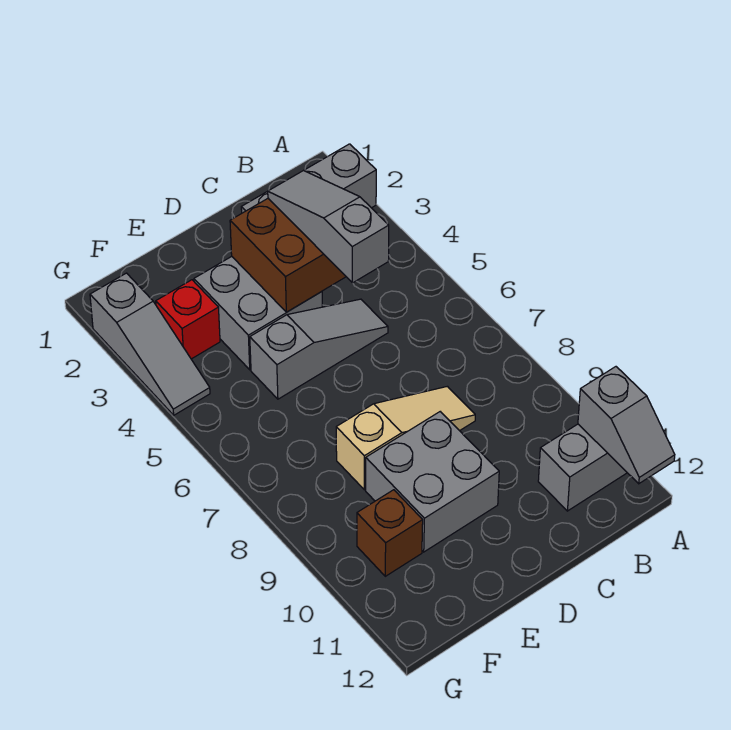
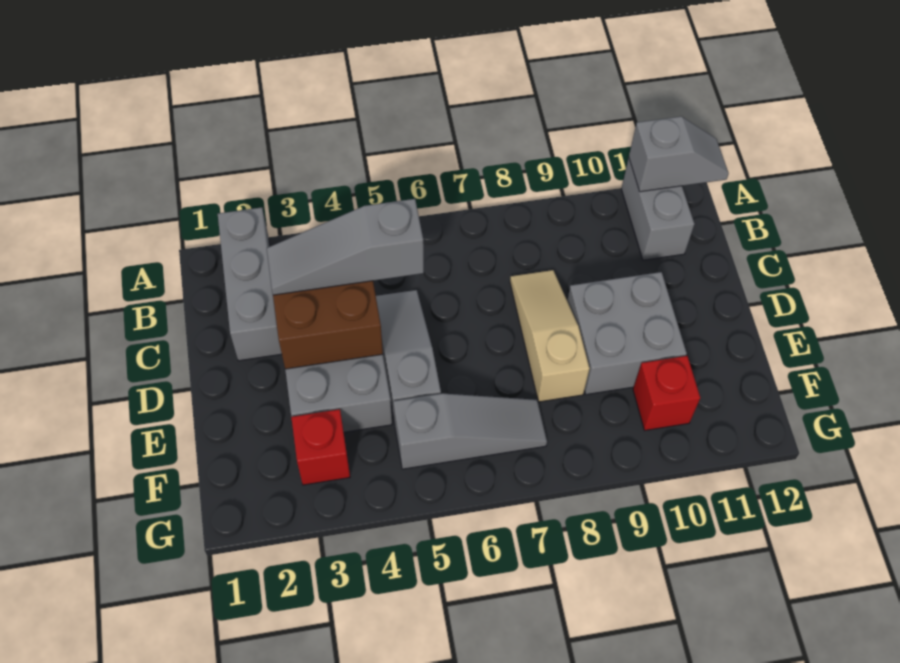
brown 1x1 brick [357,490,423,576] -> red 1x1 brick [633,356,700,430]
grey 1x3 slope [90,273,210,415] -> grey 1x3 slope moved to [393,394,547,469]

